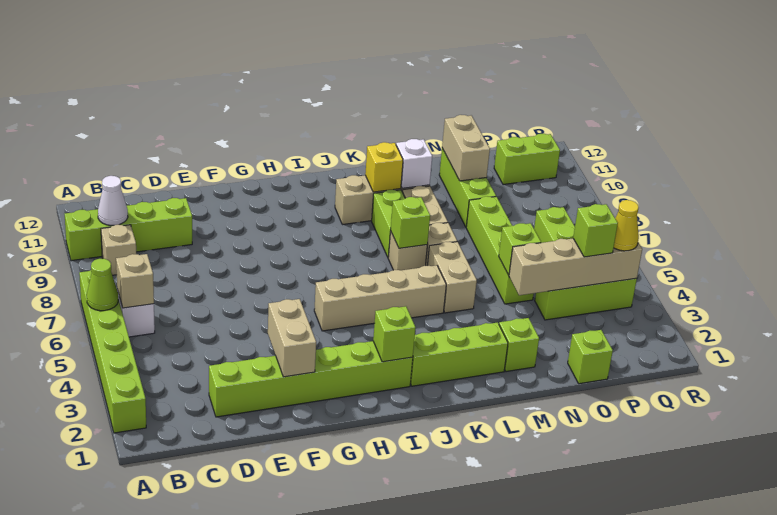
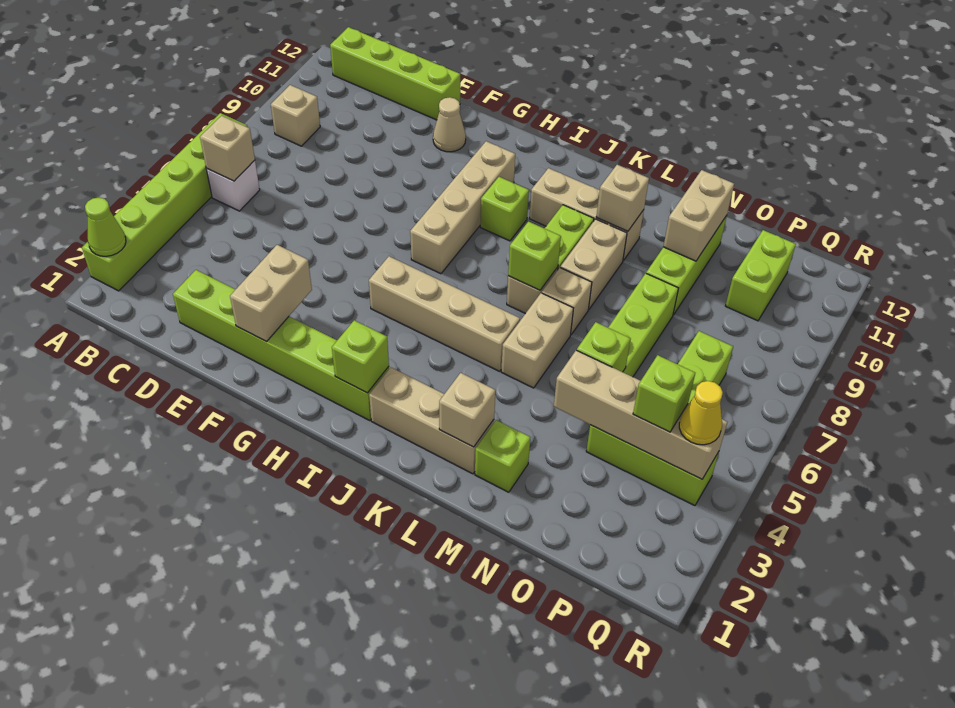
lime 1x1 cone [87,259,118,311] -> lime 1x1 cone moved to [85,198,126,256]
lime 1x4 brick [65,198,192,261] -> lime 1x4 brick moved to [330,27,460,120]
white 1x1 cone [98,176,128,225] -> none
none -> tan 1x1 cone [433,97,466,152]
none -> tan 1x4 brick [410,141,515,274]
lime 1x3 brick [410,322,508,386] -> tan 1x3 brick [369,367,494,474]
yellow 1x1 brick [365,142,403,192] -> none
none -> tan 1x1 brick [439,373,496,447]
white 1x1 brick [396,139,432,188] -> tan 1x1 brick [596,165,649,231]
lime 1x1 brick [568,330,613,384] -> lime 1x1 brick moved to [480,177,529,241]
lime 1x2 brick [494,134,560,185] -> lime 1x2 brick turned to [725,230,796,321]

